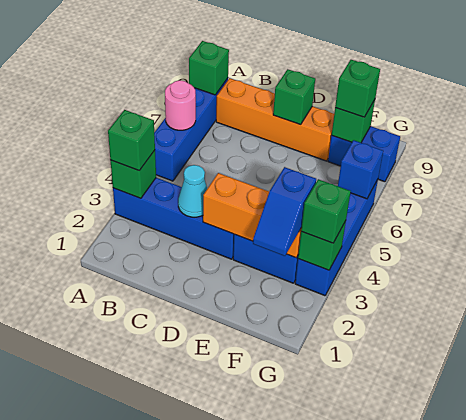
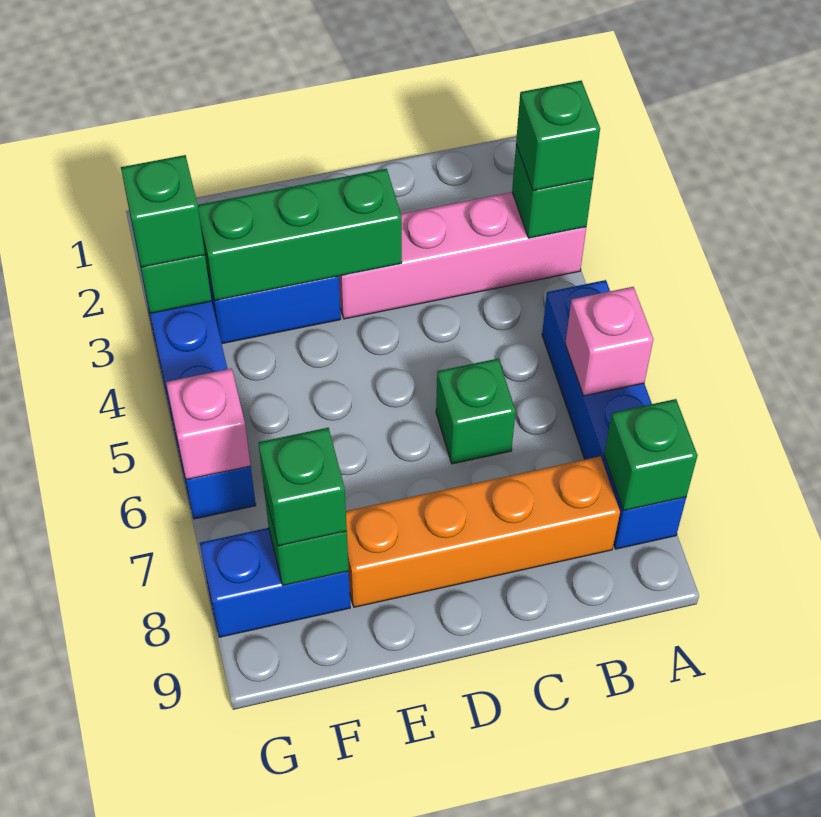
blue 1x4 brick [113,178,234,259] -> pink 1x4 brick [339,192,586,319]
pink 1x1 round brick [165,80,196,130] -> pink 1x1 brick [565,287,653,396]
cyan 1x1 cone [178,165,207,217] -> none
orange 1x3 brick [203,173,301,258] -> green 1x3 brick [198,169,402,301]
green 1x1 brick [273,69,315,125] -> green 1x1 brick moved to [436,359,516,464]
blue 1x2 slope [253,167,316,256] -> none
blue 1x1 brick [338,140,383,199] -> pink 1x1 brick [166,368,251,480]

